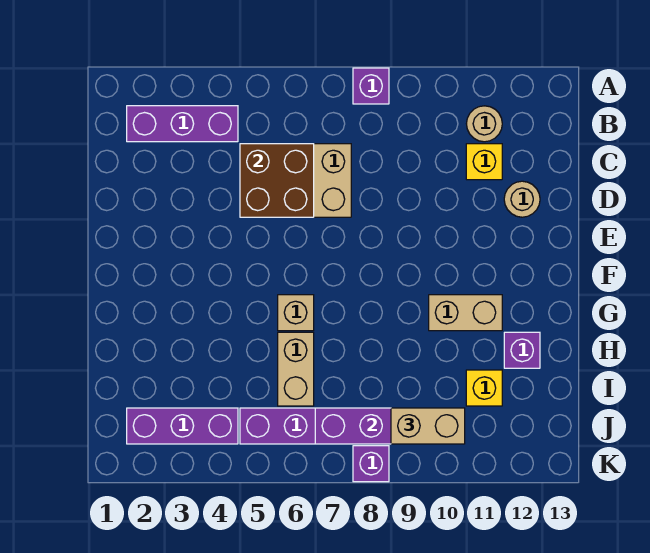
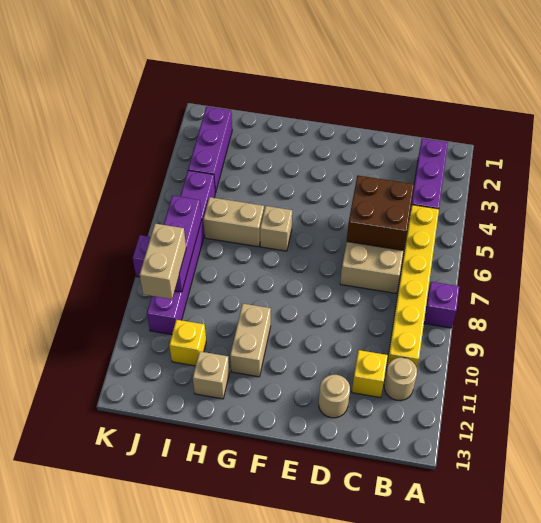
none -> yellow 1x6 brick [386,205,439,371]
purple 1x1 brick [504,332,540,368] -> tan 1x1 brick [193,352,229,399]

